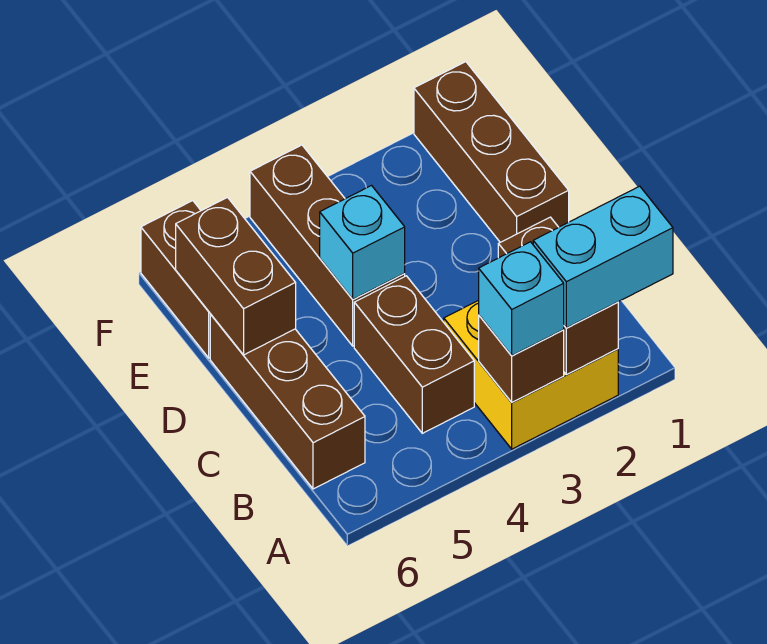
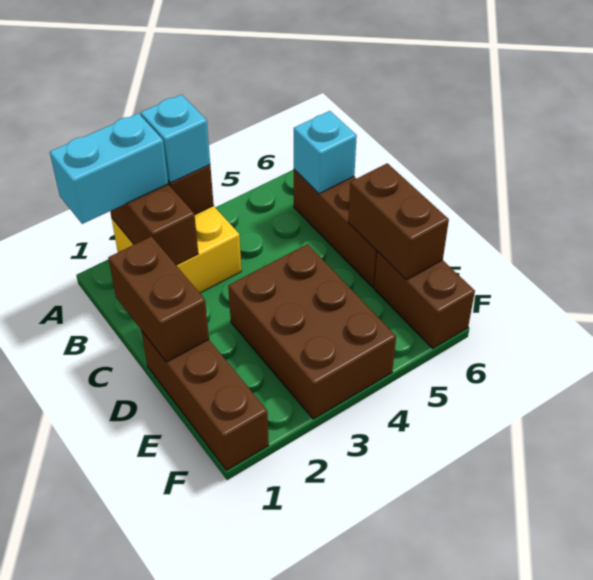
brown 1x2 brick [354,276,474,433] -> brown 1x2 brick moved to [108,236,209,362]
brown 1x3 brick [250,145,405,346] -> brown 2x3 brick [228,244,396,419]
cyan 1x1 brick [320,186,405,299] -> cyan 1x1 brick moved to [294,111,357,194]

